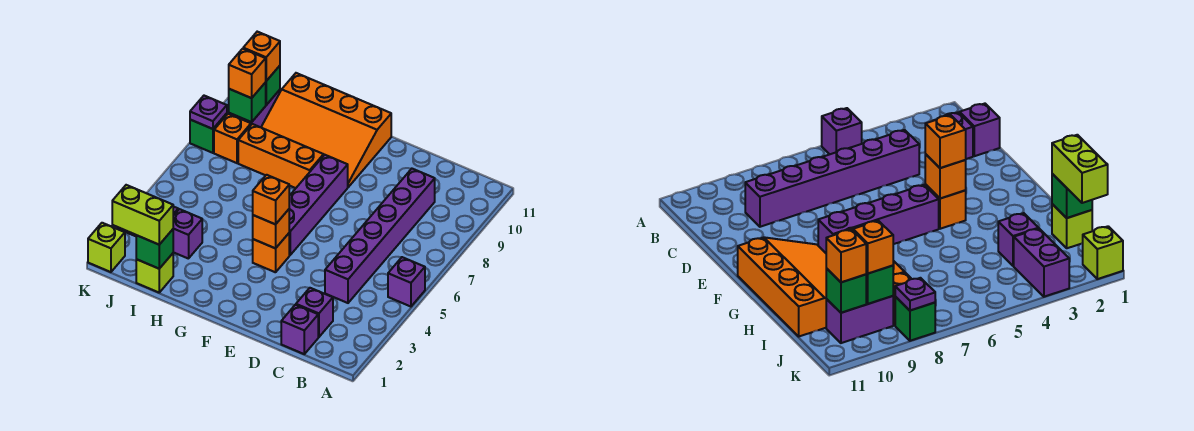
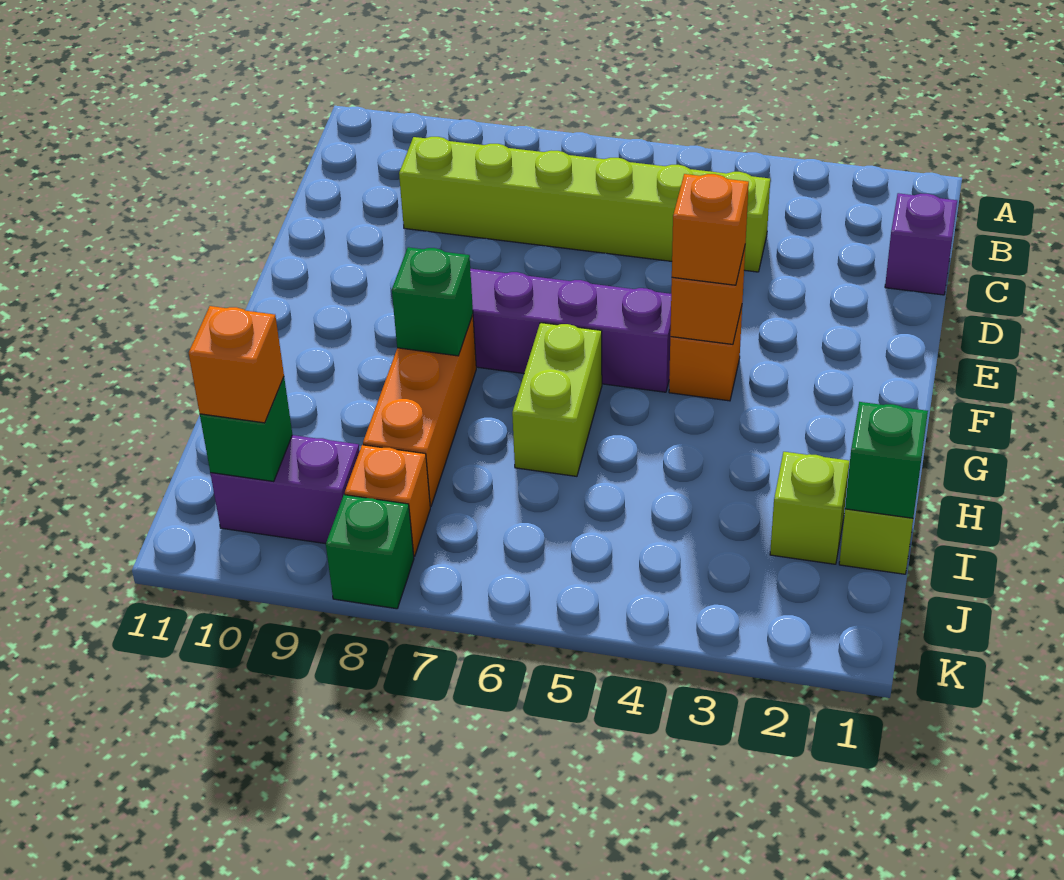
purple 1x1 brick [388,257,425,307] -> none
purple 1x1 brick [296,288,333,337] -> none
purple 1x6 brick [325,169,435,303] -> lime 1x6 brick [399,137,770,272]
orange 3x4 slope [261,73,391,187] -> none
lime 1x2 brick [112,185,173,245] -> lime 1x2 brick moved to [512,323,602,476]
purple 1x1 brick [173,209,202,259] -> none
purple 1x2 brick [1014,229,1069,297] -> none
green 1x1 brick [229,83,266,122] -> green 1x1 brick moved to [392,247,473,356]
orange 1x1 brick [229,49,266,98] -> none
lime 1x1 brick [88,223,125,272] -> lime 1x1 brick moved to [770,452,850,564]
purple 1x1 plate [190,96,227,129] -> none

